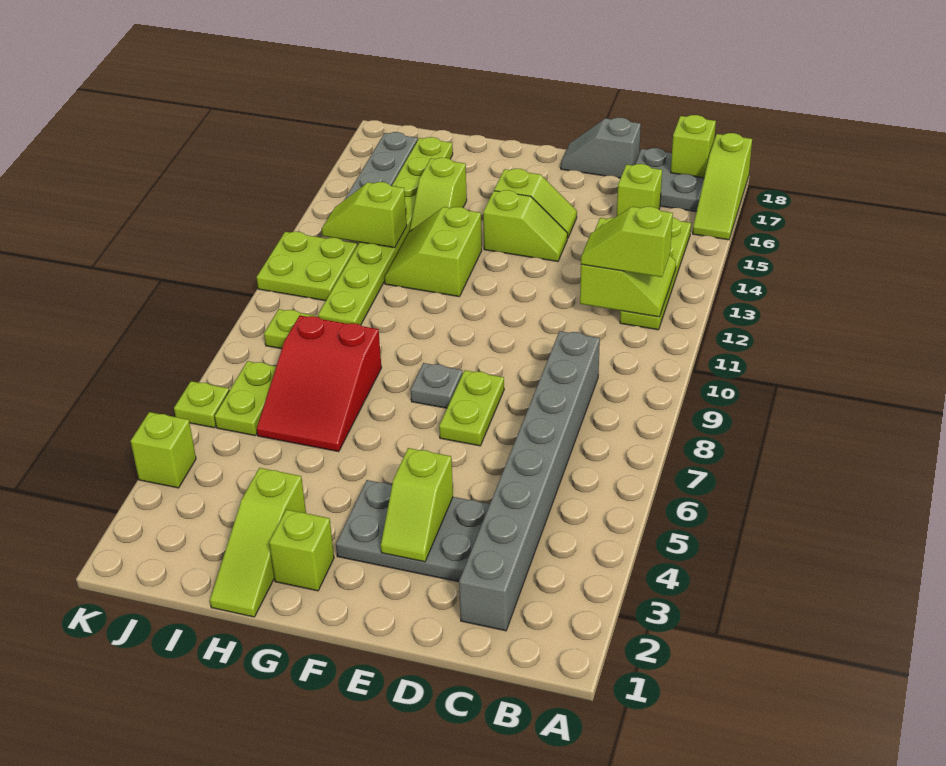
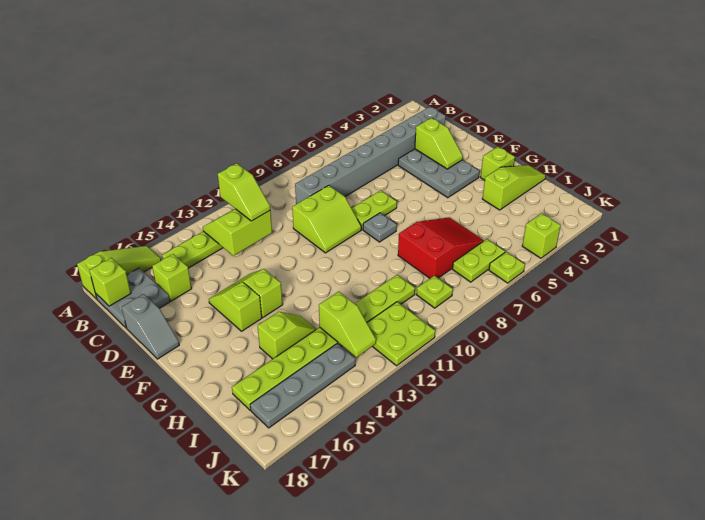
lime 1x2 slope [381,448,453,562] -> lime 1x2 slope turned to [415,118,463,169]
lime 2x2 slope [384,207,482,297] -> lime 2x2 slope moved to [292,185,361,253]

